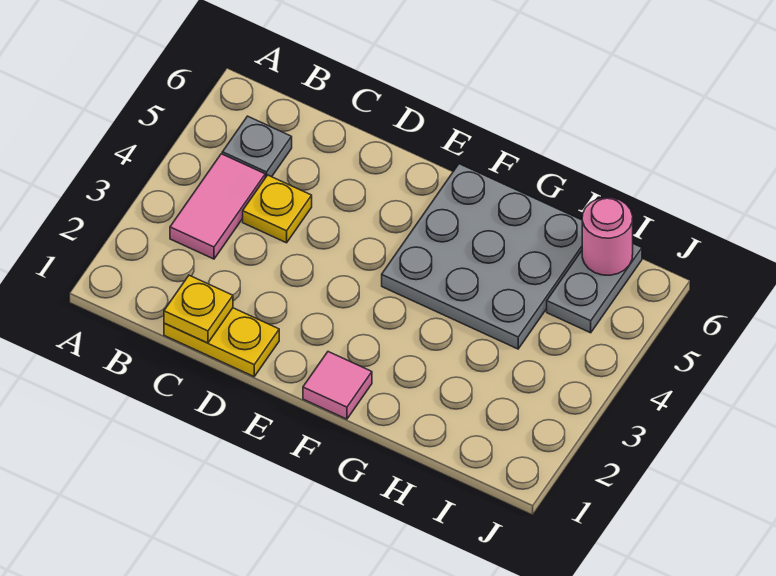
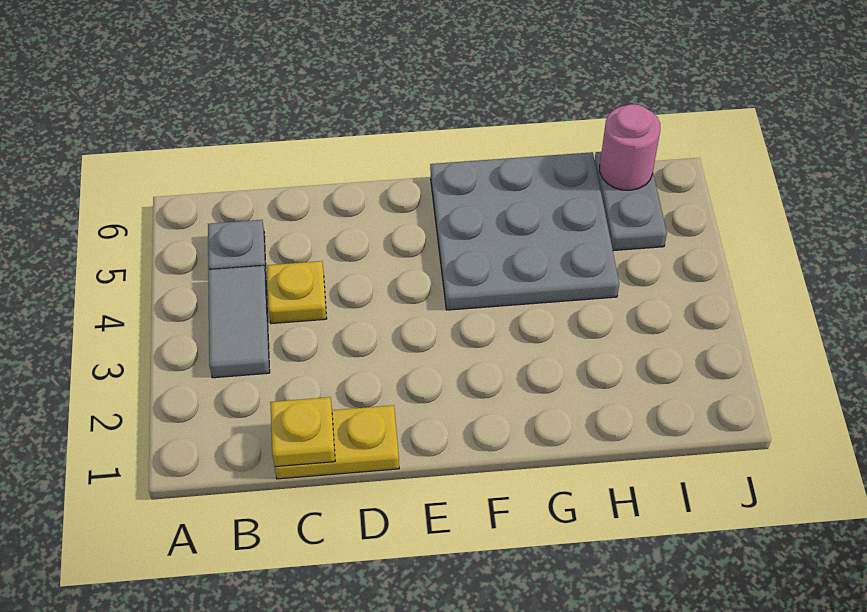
pink 1x2 tile [170,154,265,259] -> grey 1x2 tile [208,265,270,378]
pink 1x1 tile [303,352,372,419] -> none

